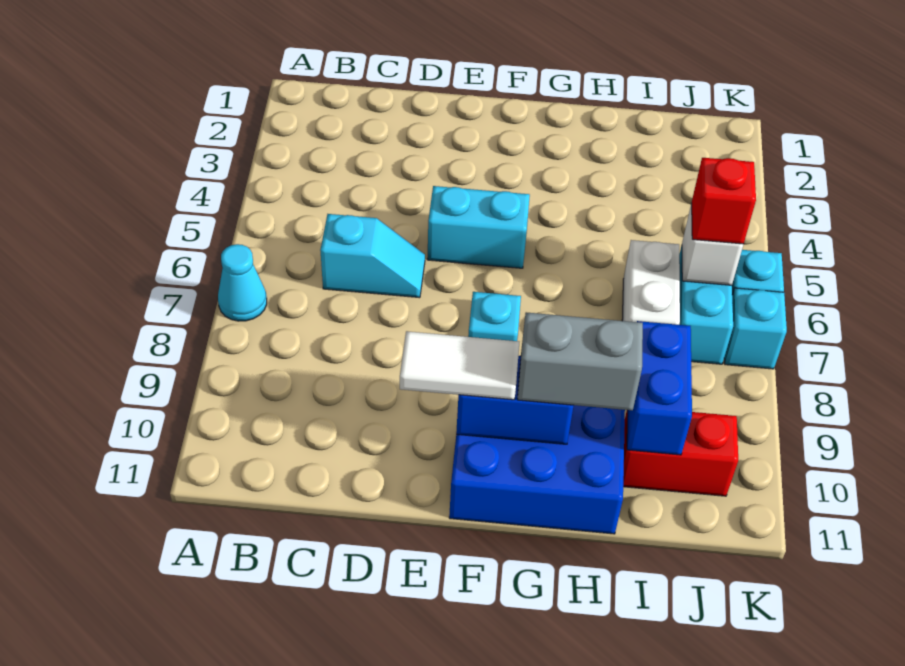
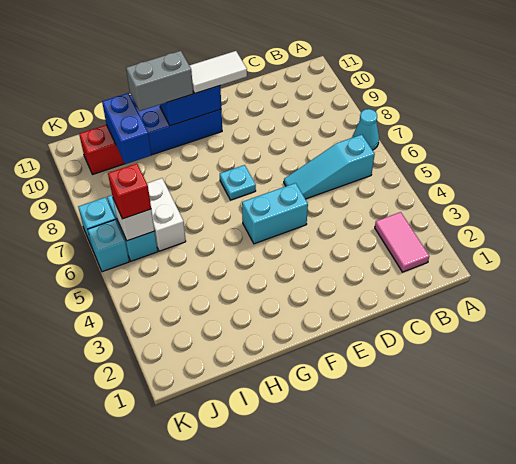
none -> pink 1x2 tile [375,212,429,272]
cyan 1x2 slope [320,214,425,298] -> cyan 1x3 slope [284,135,375,199]

